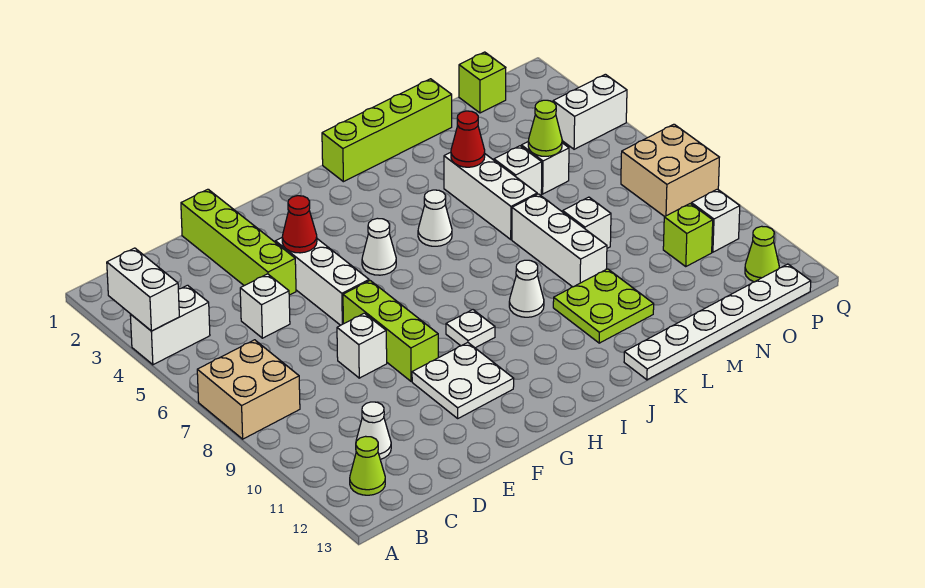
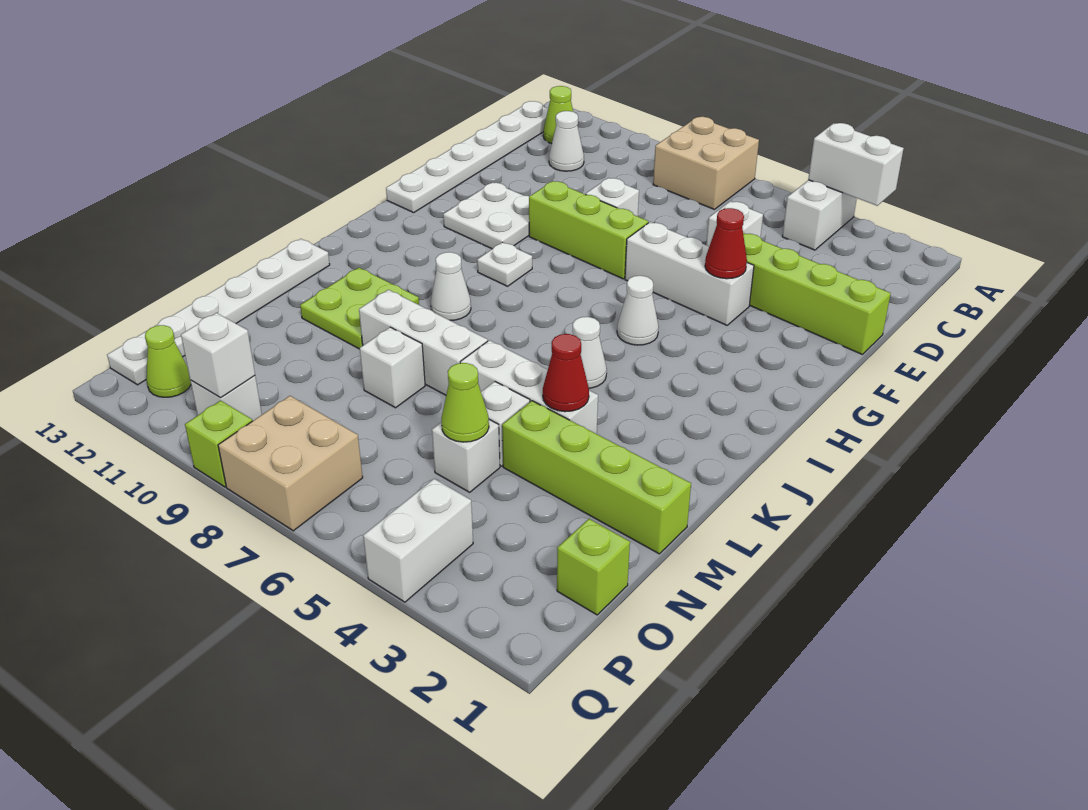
none -> white 1x6 plate [386,101,548,213]
lime 1x4 brick [322,79,452,182] -> lime 1x4 brick turned to [502,401,691,554]
lime 1x1 brick [663,204,713,266] -> lime 1x1 brick moved to [185,401,252,487]
none -> white 1x1 brick [181,313,255,398]

